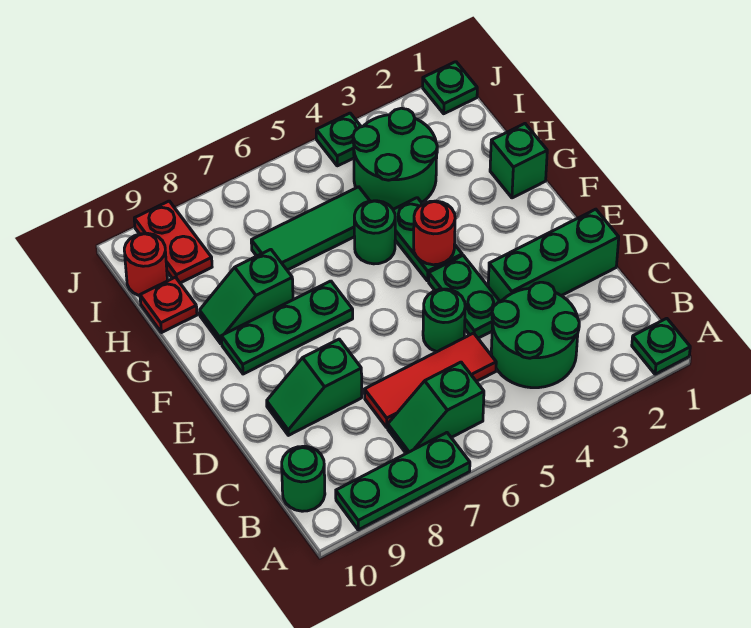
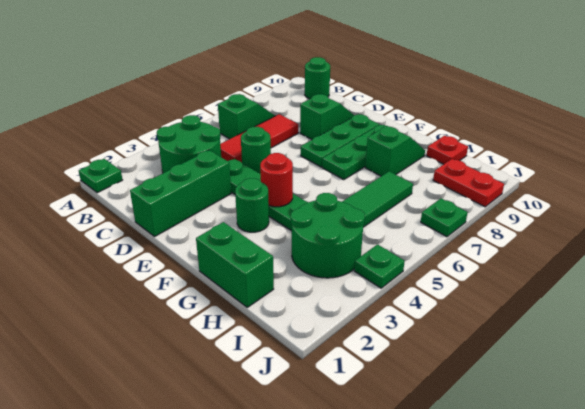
green 1x3 plate [336,433,470,530] -> green 1x3 plate moved to [301,114,379,167]
green 1x1 brick [490,124,547,198] -> green 1x2 brick [196,222,274,307]
green 1x1 round brick [354,201,395,264] -> green 1x1 round brick moved to [235,178,269,232]
red 1x1 round brick [124,233,167,296] -> none
green 1x1 plate [423,62,477,114] -> green 1x1 plate moved to [421,198,468,237]

